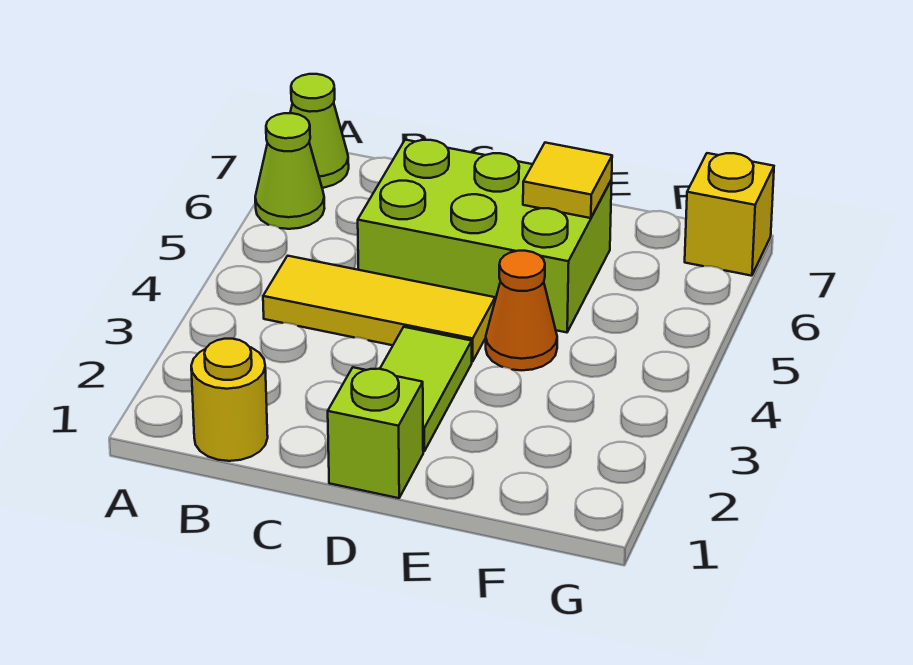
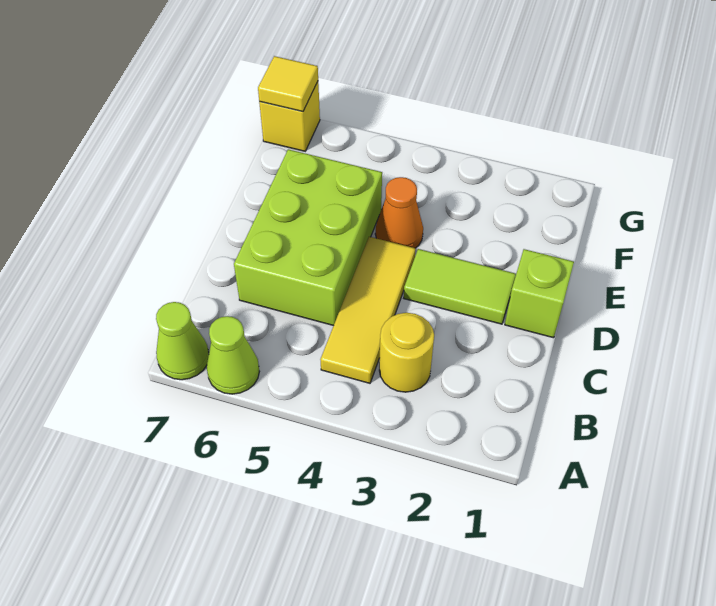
yellow 1x1 round brick [191,339,268,461] -> yellow 1x1 round brick moved to [379,313,434,392]
yellow 1x1 tile [523,143,612,218] -> yellow 1x1 tile moved to [258,56,318,111]

